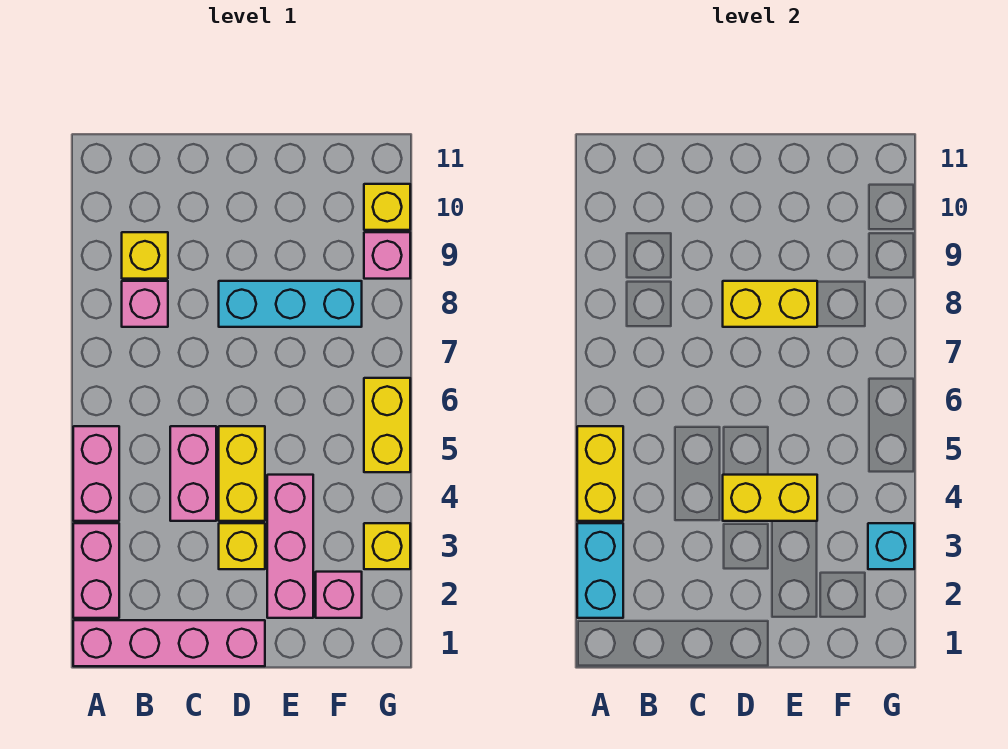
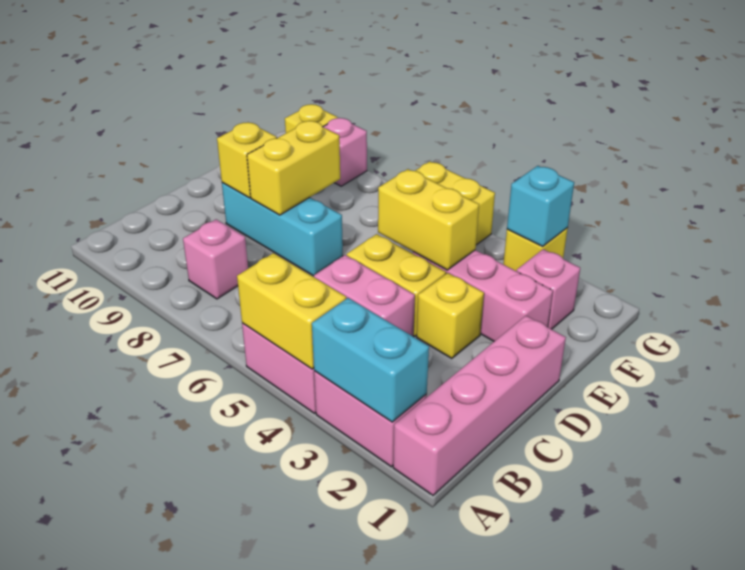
yellow 1x1 brick [122,232,168,279] -> yellow 1x1 brick moved to [217,122,277,198]
yellow 1x2 brick [723,475,817,521] -> yellow 1x2 brick turned to [378,169,479,270]
cyan 1x3 brick [219,281,362,327] -> cyan 1x3 brick turned to [222,183,343,276]

